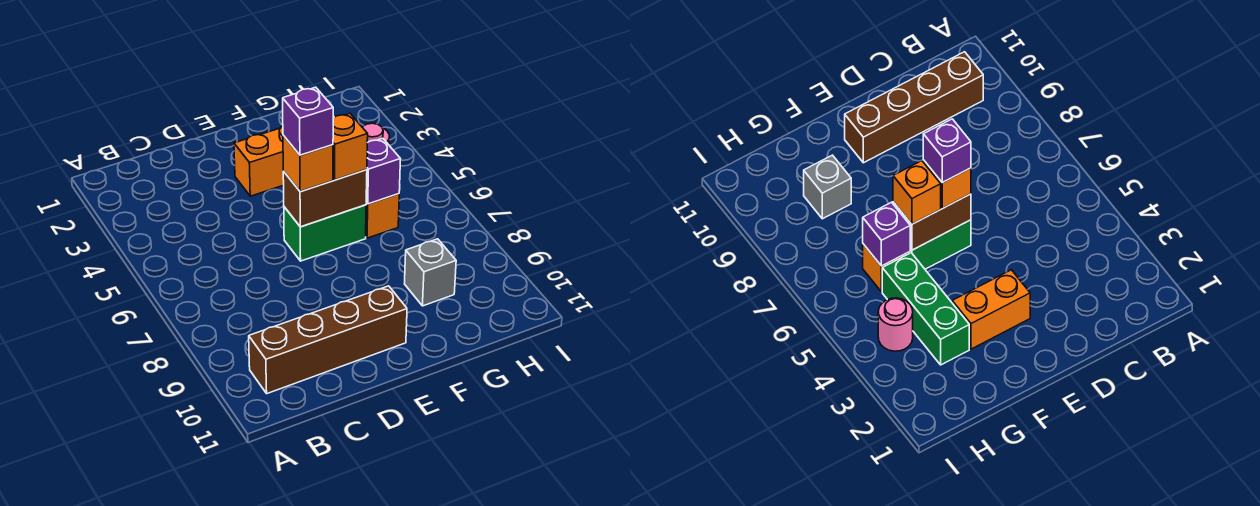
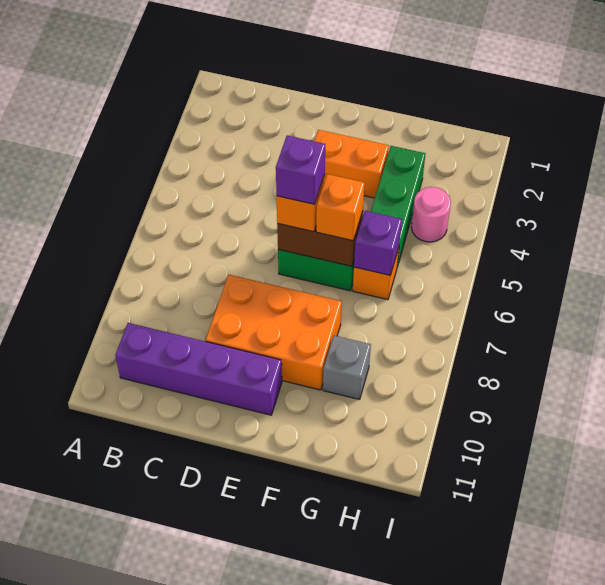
brown 1x4 brick [249,286,407,394] -> purple 1x4 brick [115,323,282,415]
none -> orange 2x3 brick [206,275,342,390]

